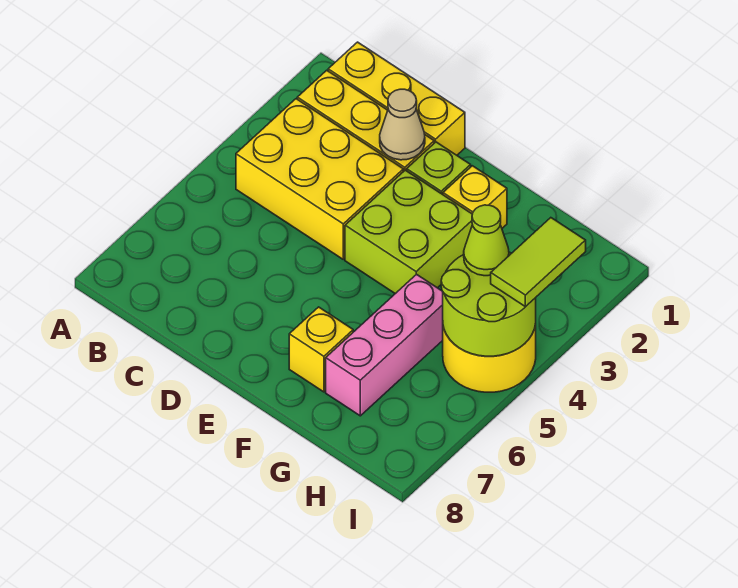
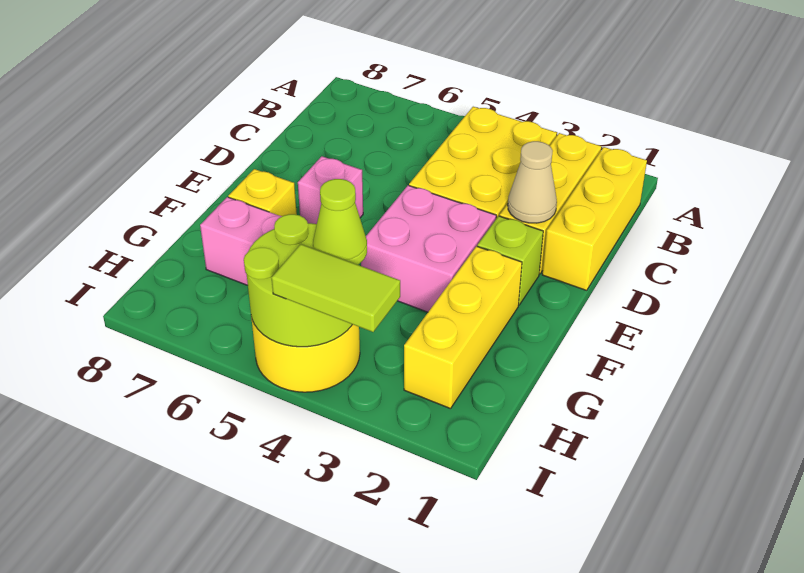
lime 2x2 brick [345,170,472,294] -> pink 2x2 brick [361,185,496,312]
none -> pink 1x1 brick [298,156,363,224]
yellow 1x1 brick [443,166,507,228] -> yellow 1x3 brick [404,246,522,409]

